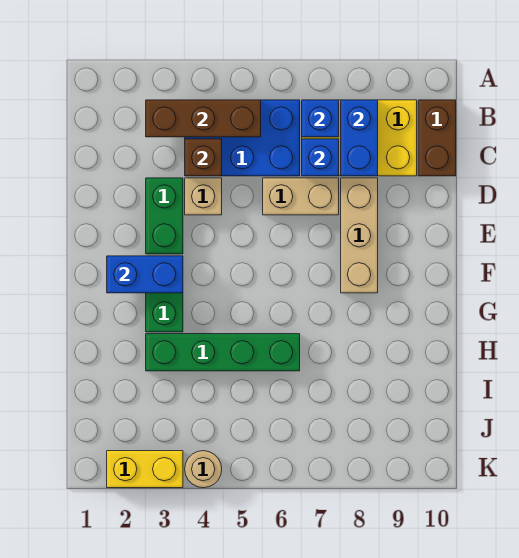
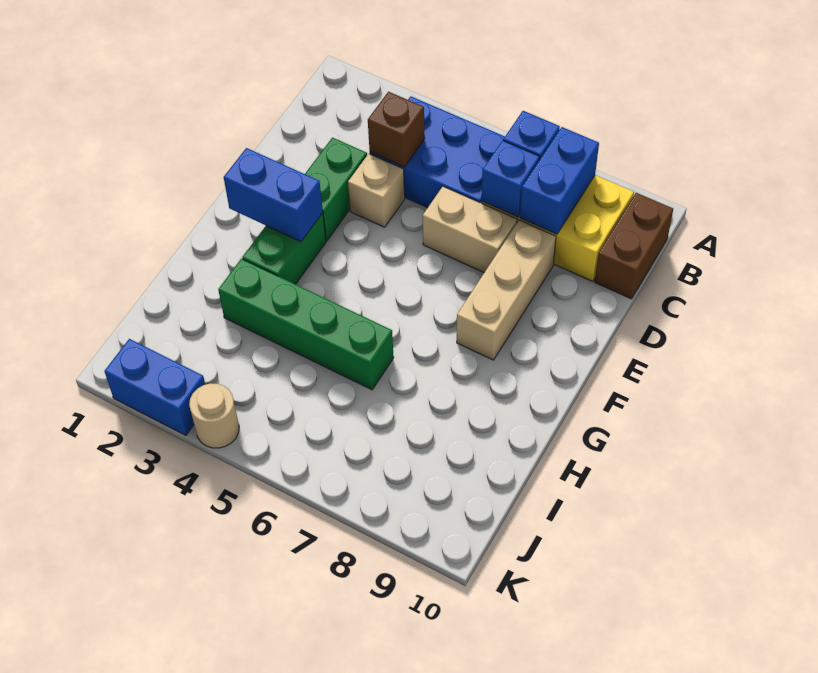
brown 1x3 brick [146,100,261,137] -> none
yellow 1x2 brick [107,451,183,488] -> blue 1x2 brick [104,339,205,435]

